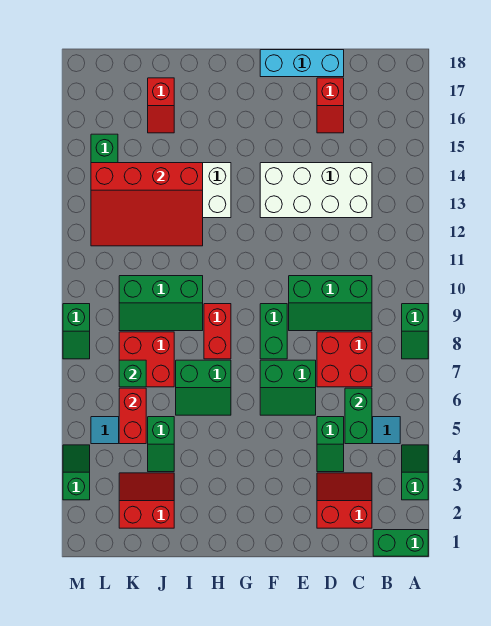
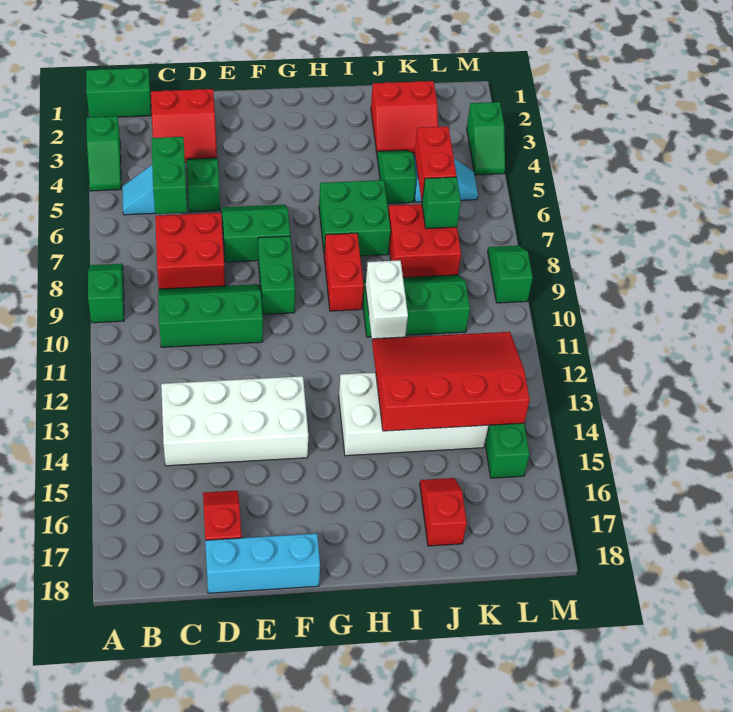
green 2x2 slope [176,360,231,415] -> green 2x2 brick [319,180,391,256]
none -> white 1x2 brick [365,260,408,340]

